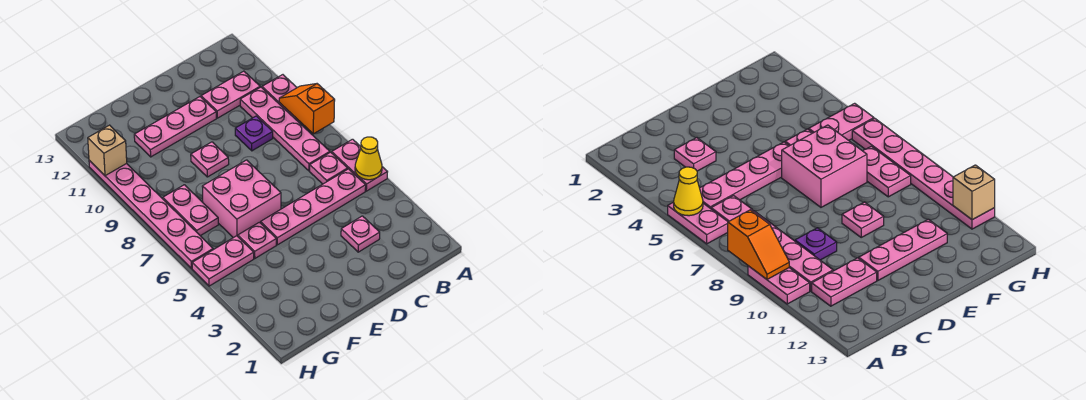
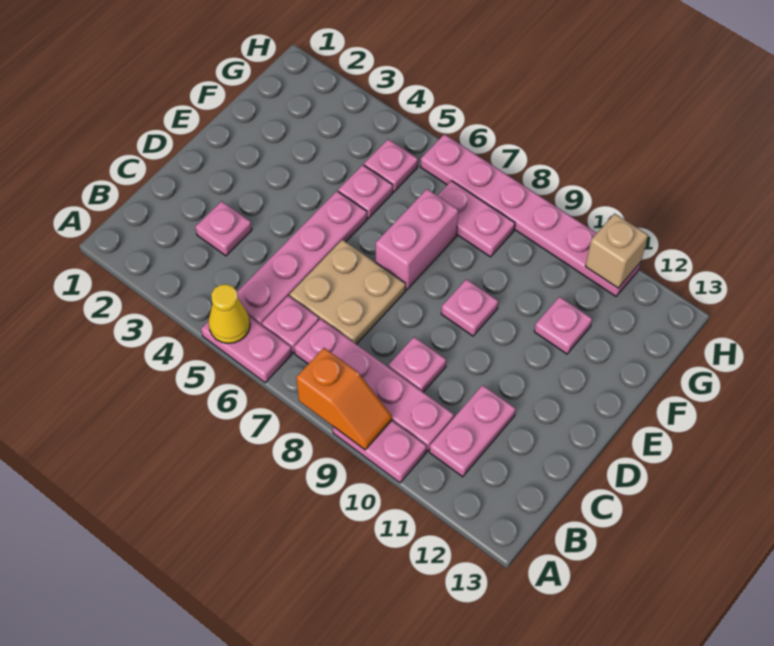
none -> tan 2x2 plate [289,240,406,344]
purple 1x1 plate [235,116,273,151] -> pink 1x1 plate [388,337,446,392]
pink 1x3 plate [134,97,216,157] -> pink 1x1 plate [534,297,592,354]
pink 2x2 brick [202,160,281,238] -> pink 1x2 brick [376,189,458,290]
pink 1x2 plate [192,236,254,286] -> pink 1x1 plate [364,139,418,192]

